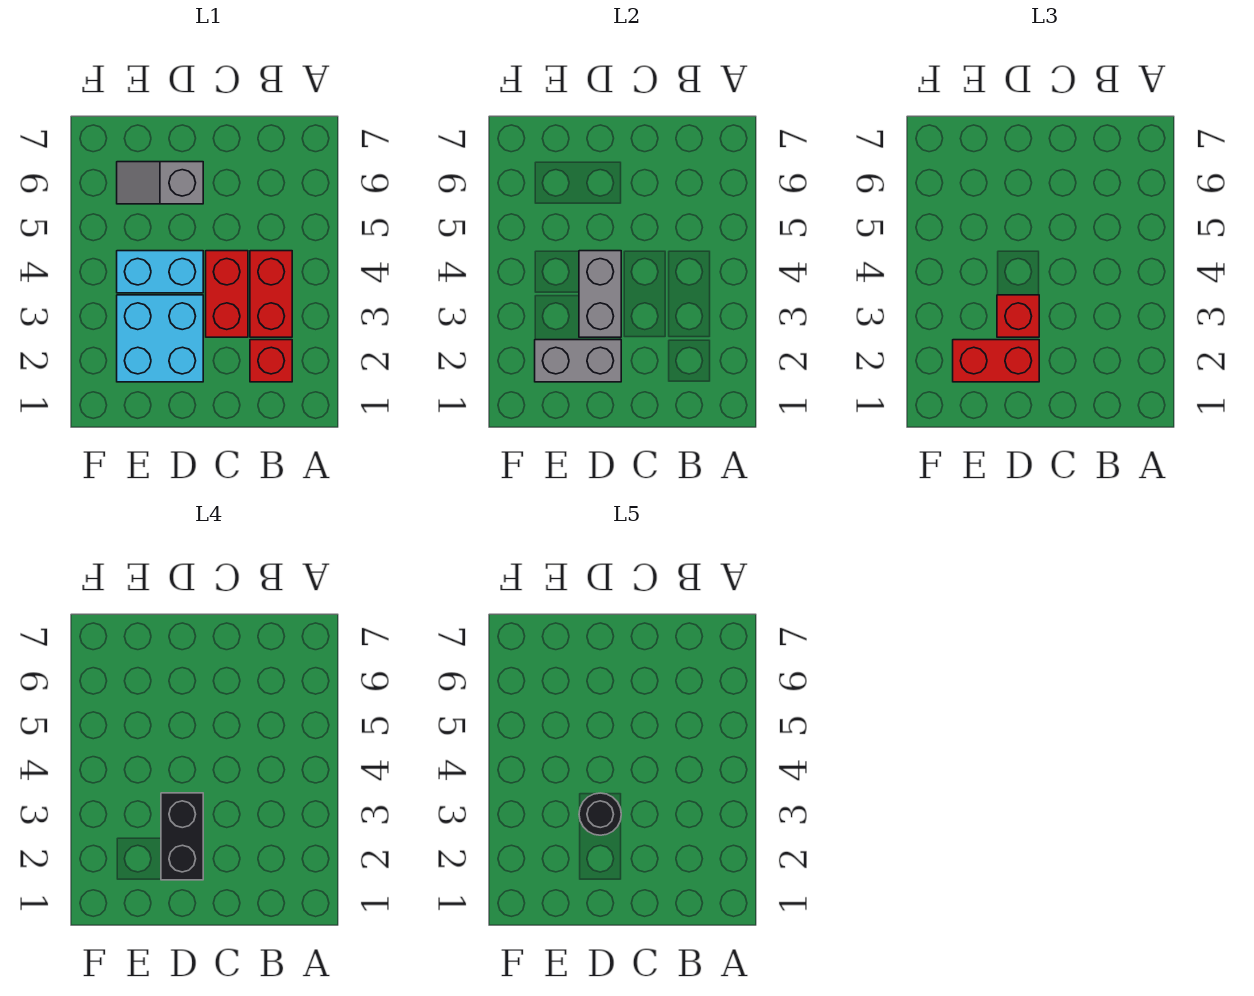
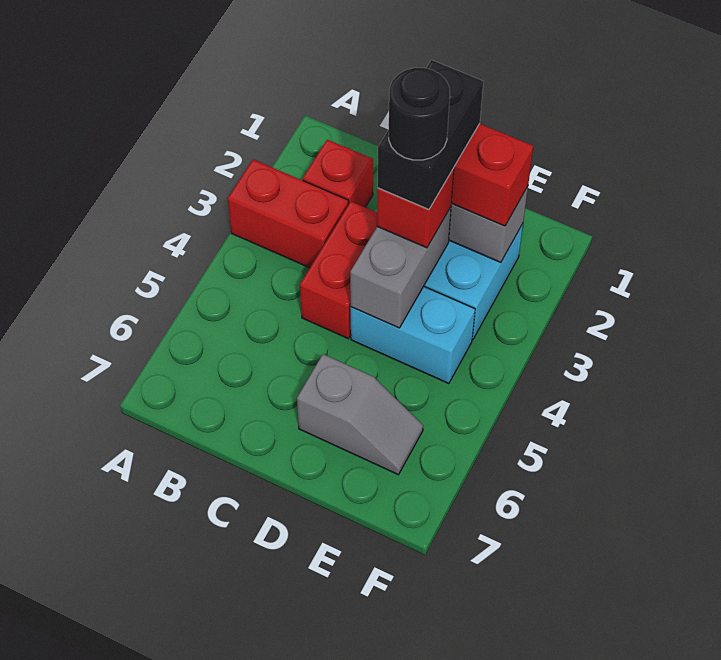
red 1x2 brick [250,251,292,337] -> red 1x2 brick turned to [228,159,348,268]

